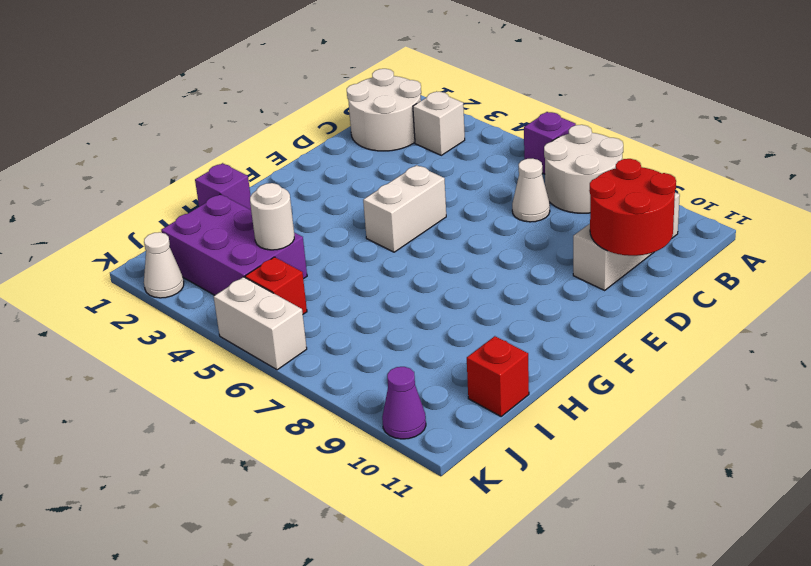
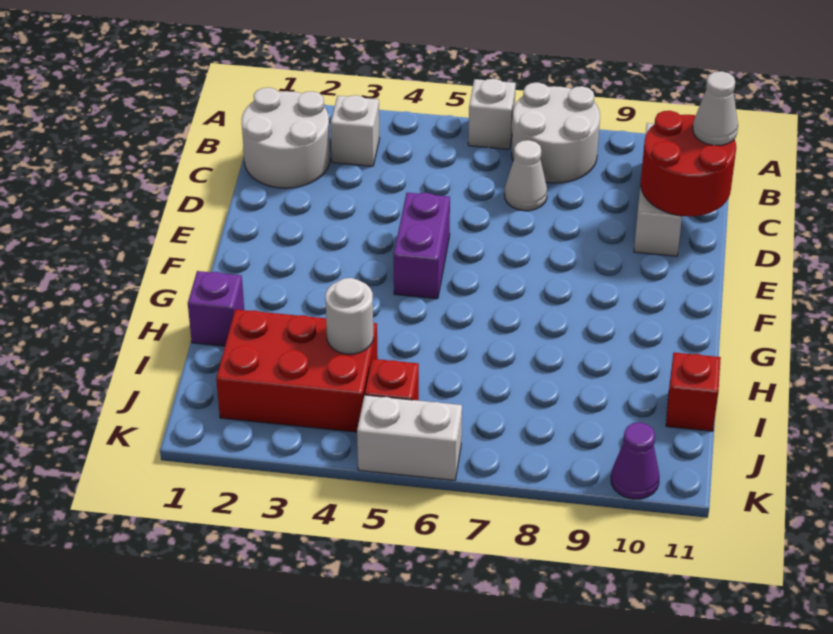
purple 1x1 brick [524,112,576,174] -> white 1x1 brick [468,79,516,149]
white 1x2 brick [363,165,446,252] -> purple 1x2 brick [394,193,450,299]
purple 2x3 brick [161,194,307,295] -> red 2x3 brick [216,309,378,432]
white 1x1 cone [144,232,184,298] -> white 1x1 cone moved to [693,71,738,145]

